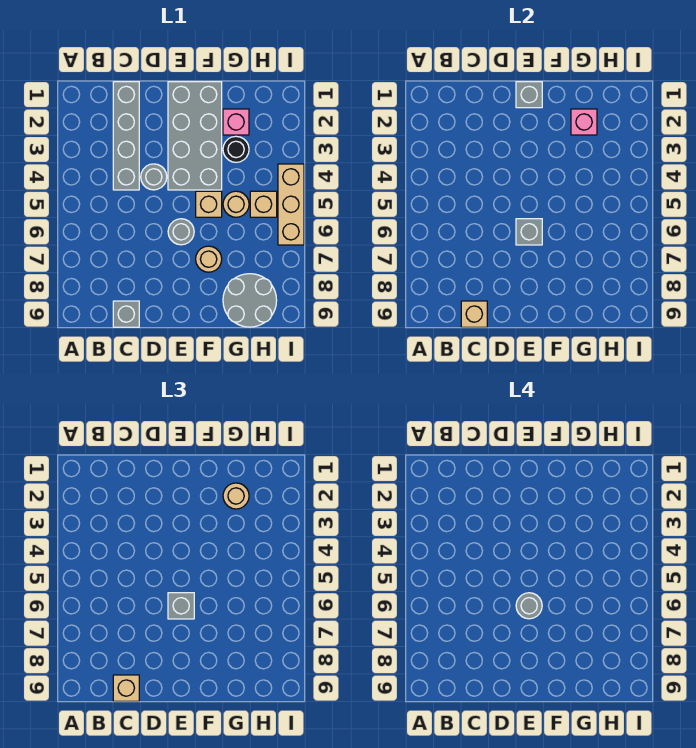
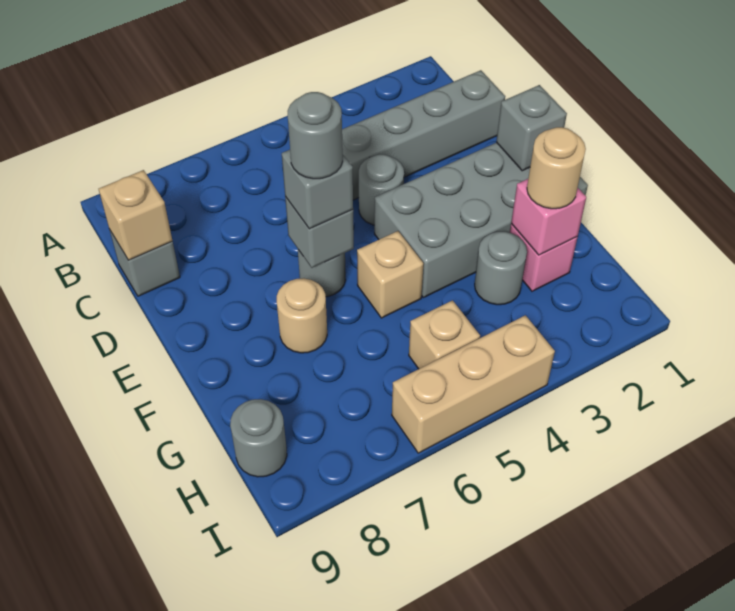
tan 1x1 brick [113,675,139,701] -> none
black 1x1 round brick [223,136,249,162] -> grey 1x1 round brick [475,232,527,305]
tan 1x1 round brick [223,191,249,217] -> none
grey 2x2 round brick [223,274,277,327] -> grey 1x1 round brick [230,399,287,477]

